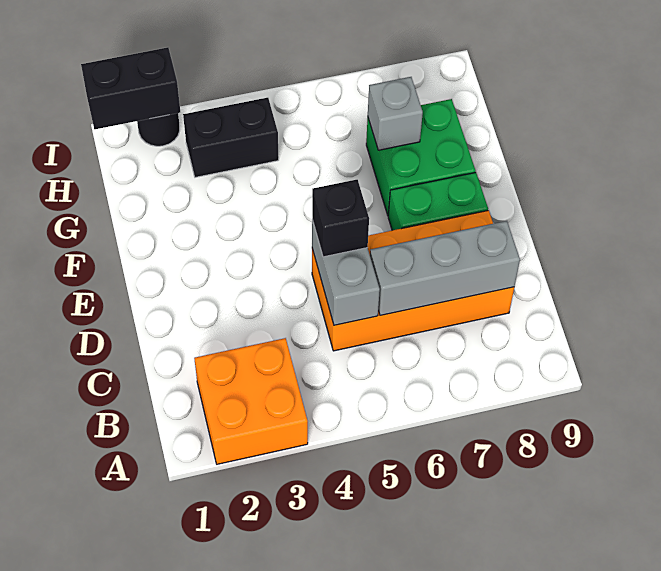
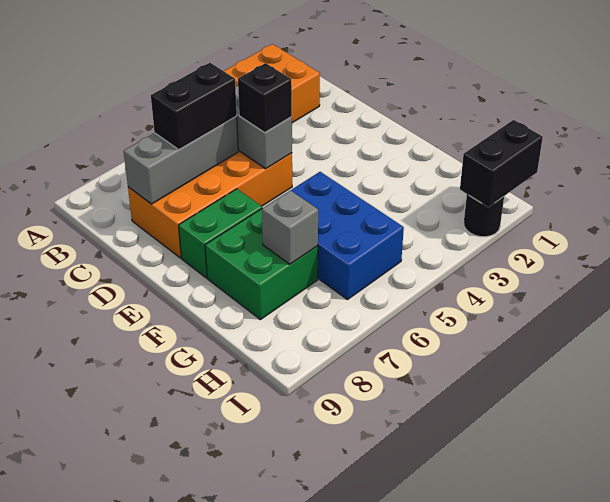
none -> blue 2x3 brick [290,172,404,300]
black 1x2 brick [183,98,279,177] -> black 1x2 brick moved to [151,63,237,150]

